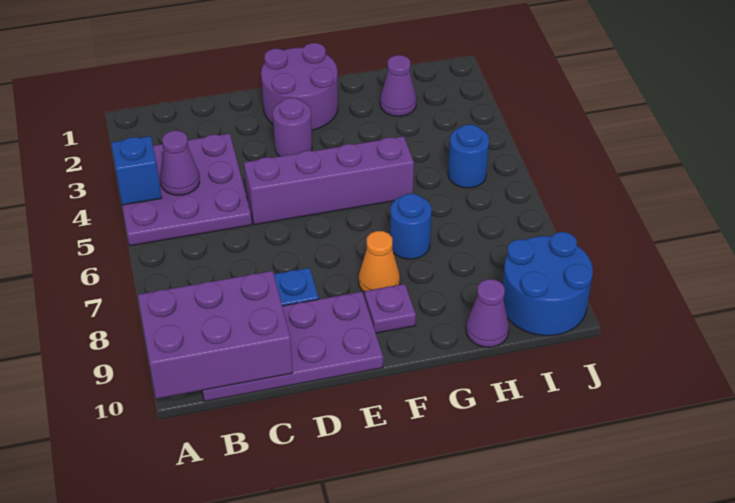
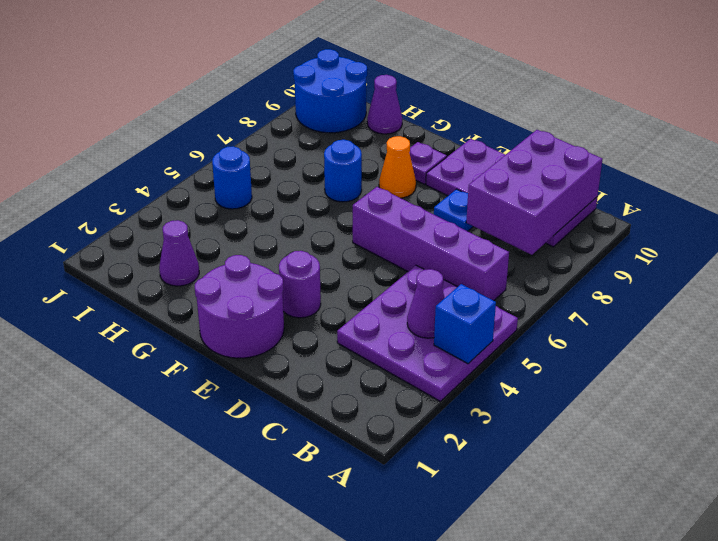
purple 2x3 brick [138,271,293,399] -> purple 2x3 brick turned to [466,130,602,255]
purple 1x4 brick [244,136,414,225] -> purple 1x4 brick moved to [353,187,509,301]

